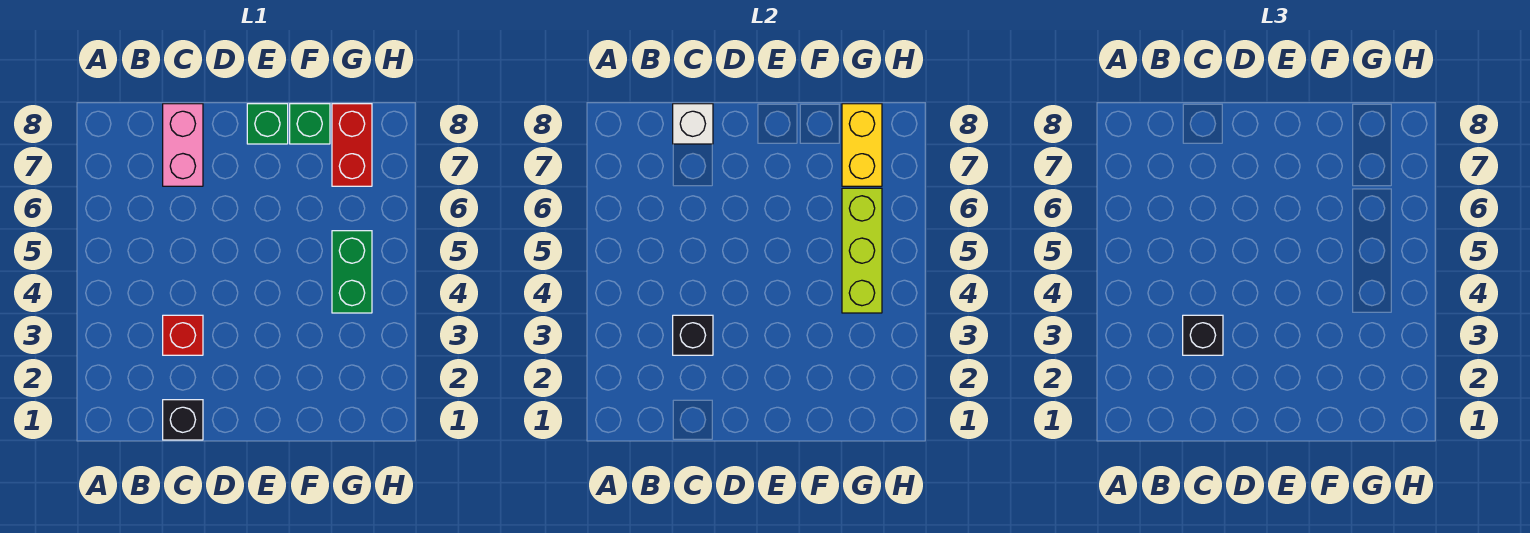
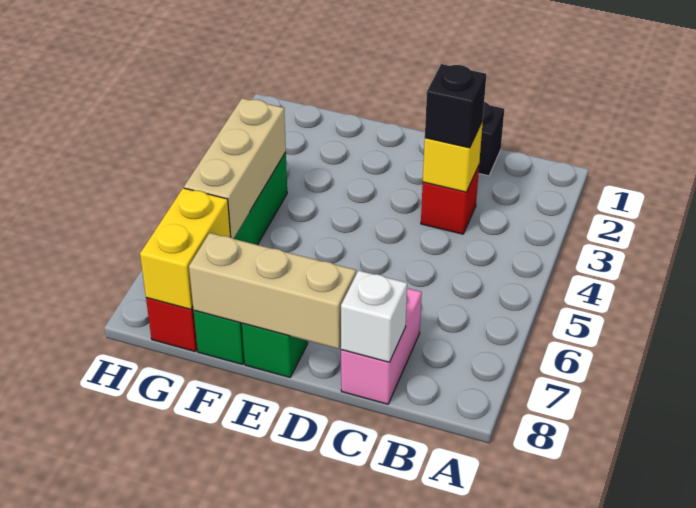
black 1x1 brick [673,315,713,355] -> yellow 1x1 brick [423,121,483,192]
none -> tan 1x3 brick [189,233,356,349]
lime 1x3 brick [842,188,882,313] -> tan 1x3 brick [184,98,286,239]

